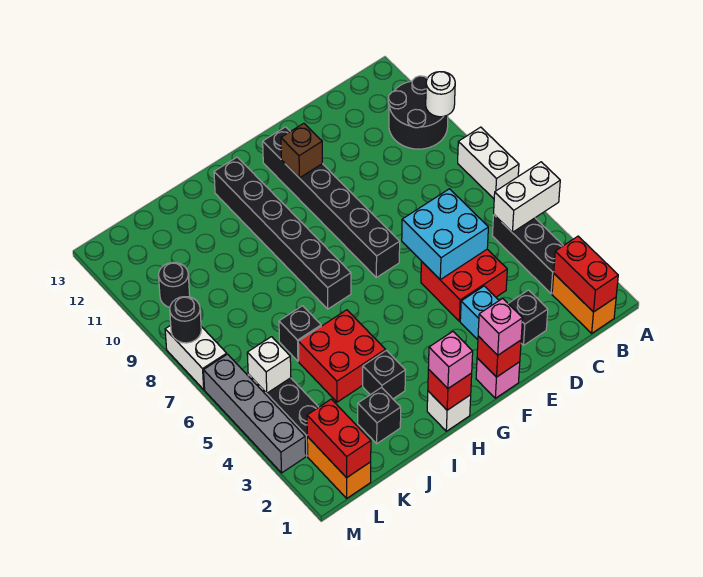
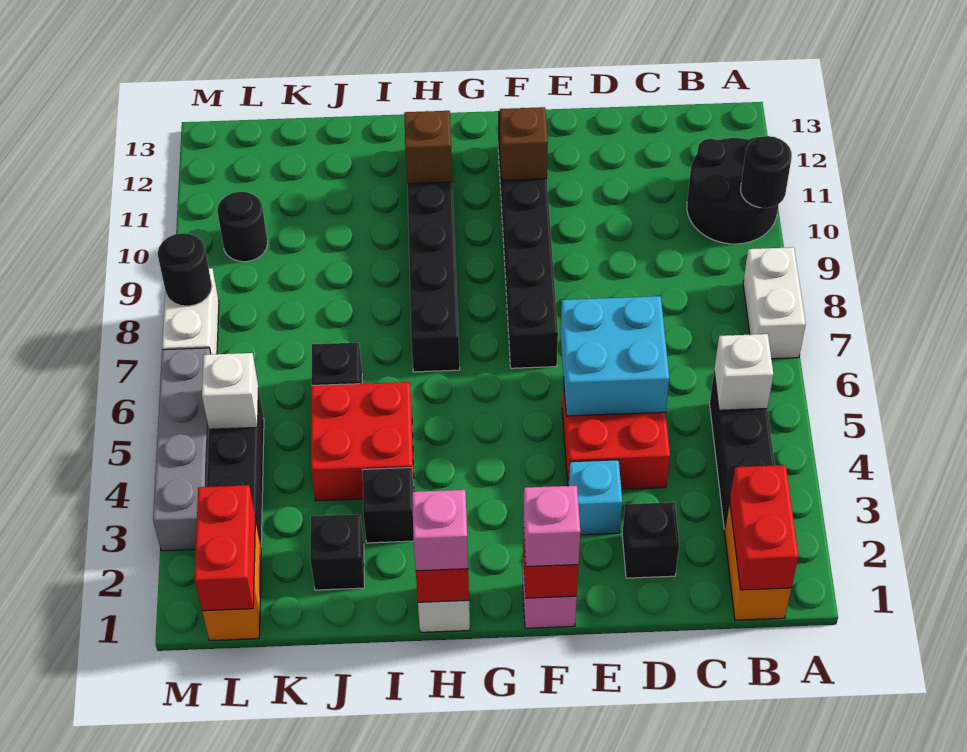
white 1x2 brick [494,162,560,232] -> white 1x1 brick [714,334,773,410]
white 1x1 round brick [426,72,455,117] -> black 1x1 round brick [741,136,792,208]
none -> brown 1x1 brick [404,111,452,184]

